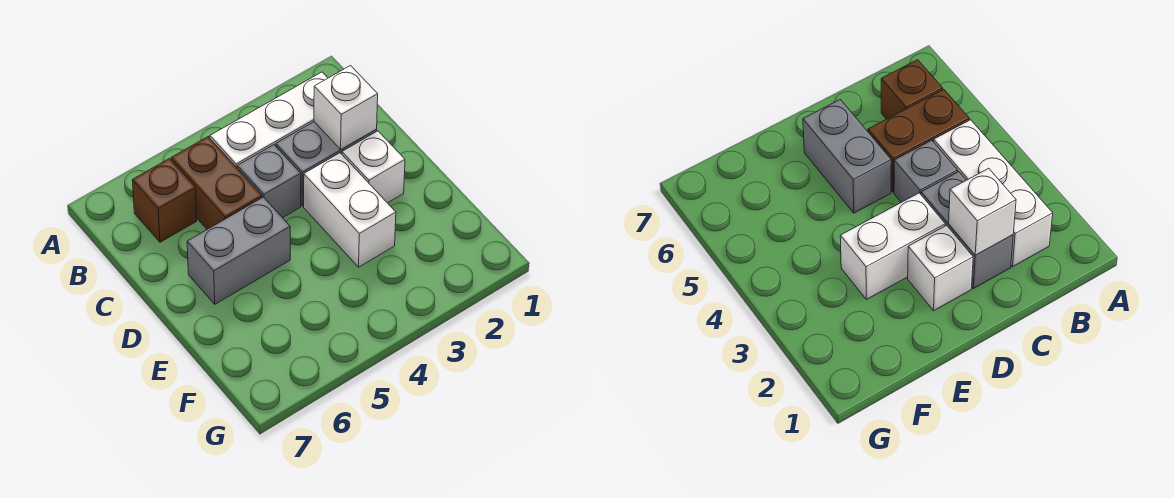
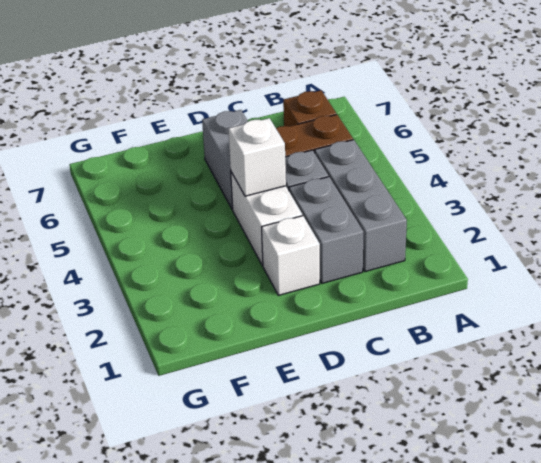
white 1x3 brick [210,72,327,168] -> grey 1x3 brick [315,140,407,272]
white 1x1 brick [314,66,378,149] -> white 1x1 brick moved to [228,118,286,196]
white 1x2 brick [304,153,396,267] -> white 1x2 brick turned to [231,172,302,266]

